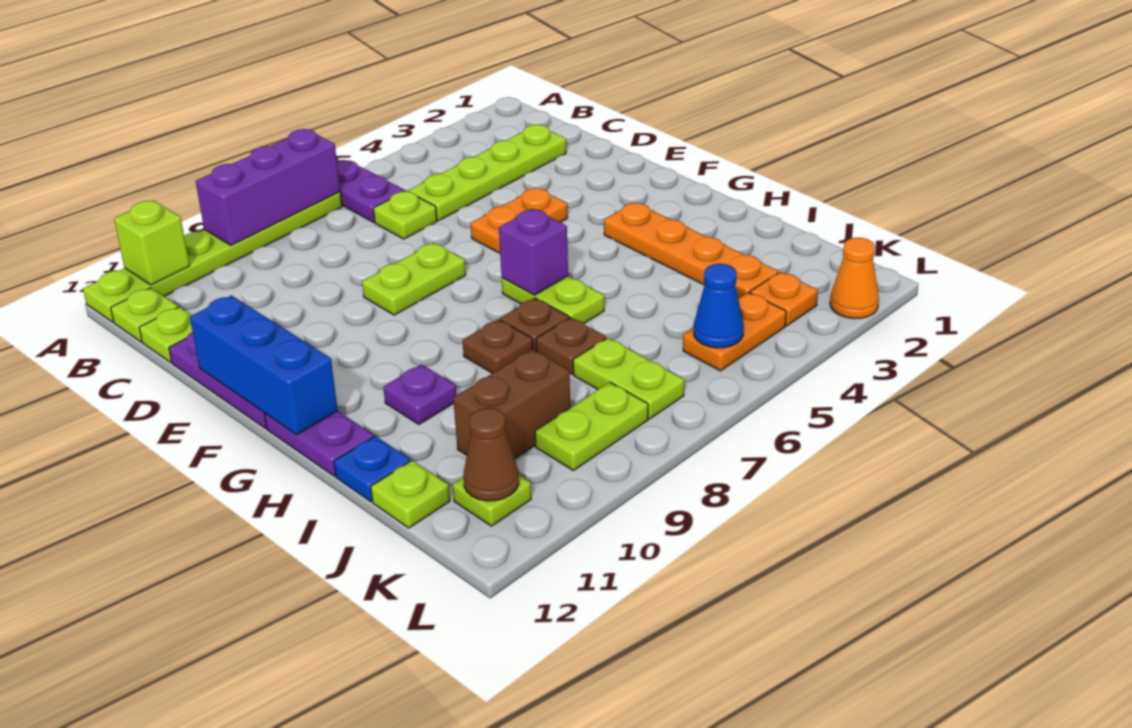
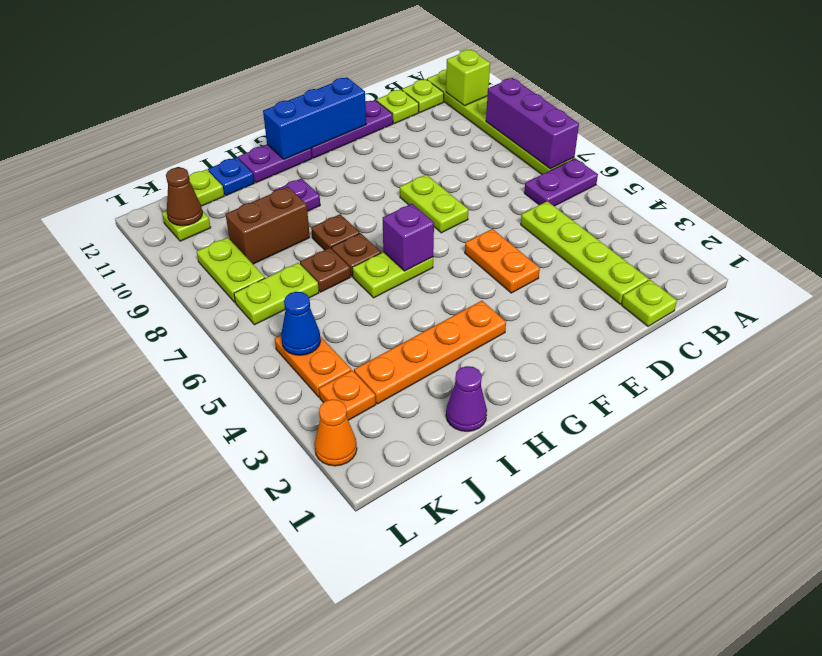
lime 1x1 plate [373,191,437,239] -> lime 1x1 plate moved to [622,280,677,326]
none -> purple 1x1 cone [446,366,487,431]
brown 1x2 brick [453,350,570,459] -> brown 1x2 brick turned to [226,187,310,264]

